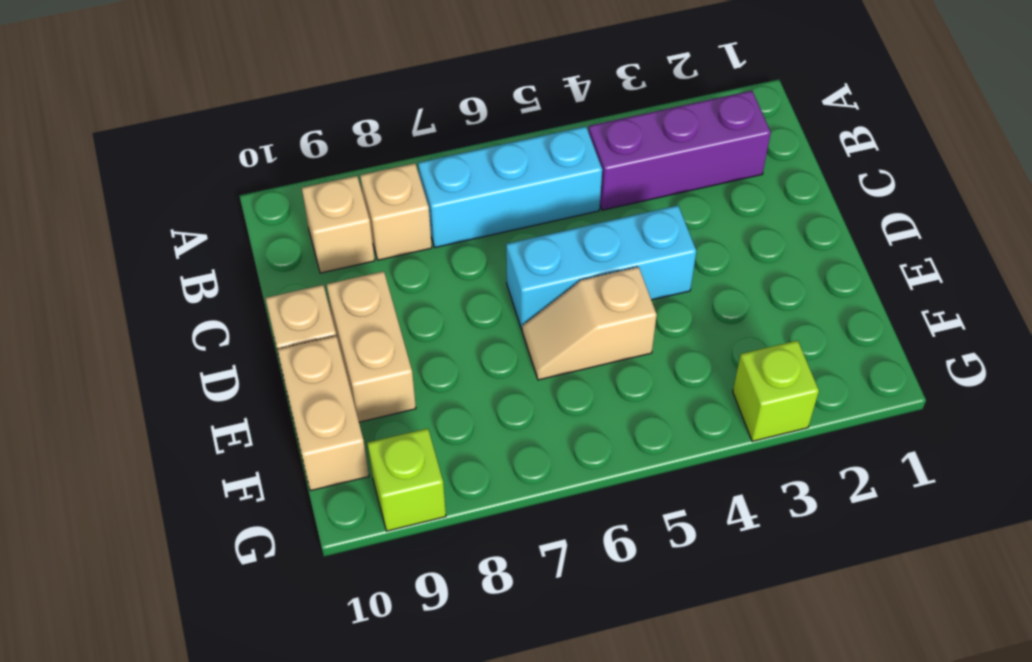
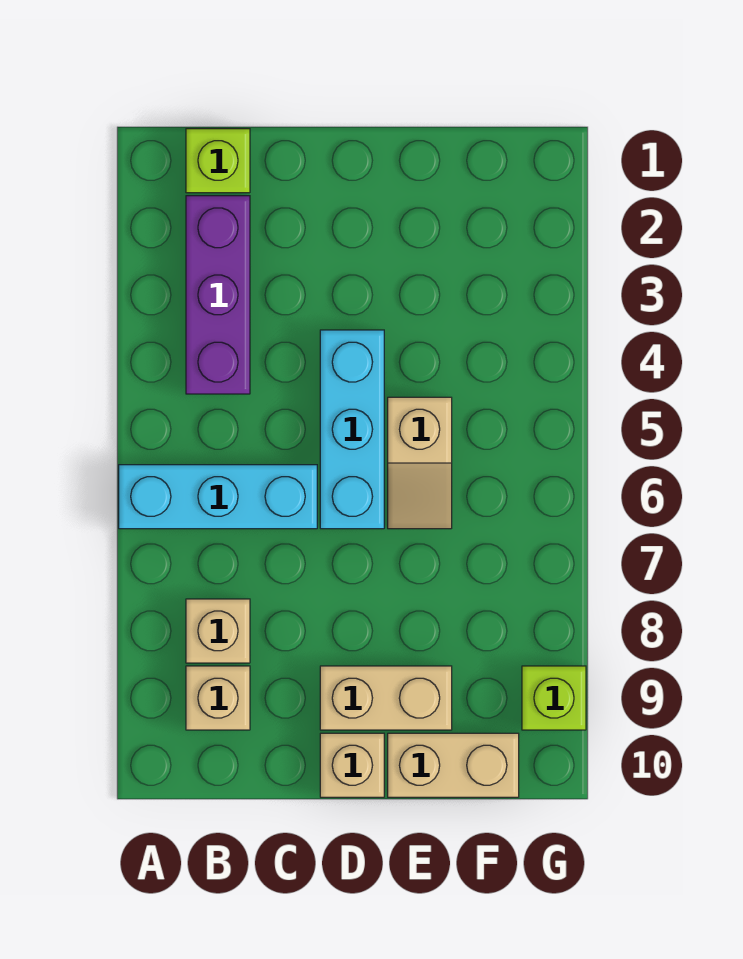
cyan 1x3 brick [418,127,602,247] -> cyan 1x3 brick turned to [119,465,317,529]
lime 1x1 brick [733,340,819,441] -> lime 1x1 brick moved to [186,129,250,193]

